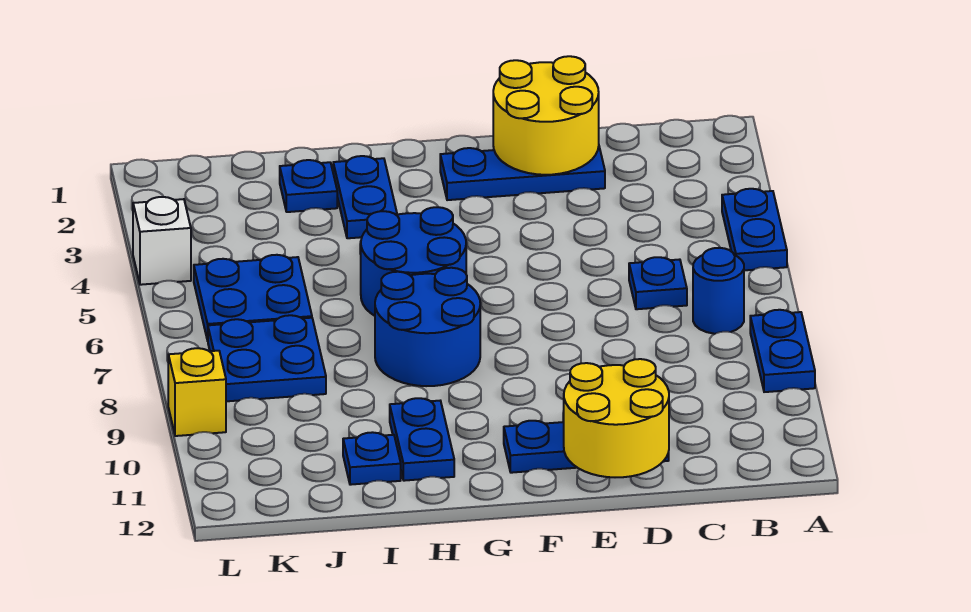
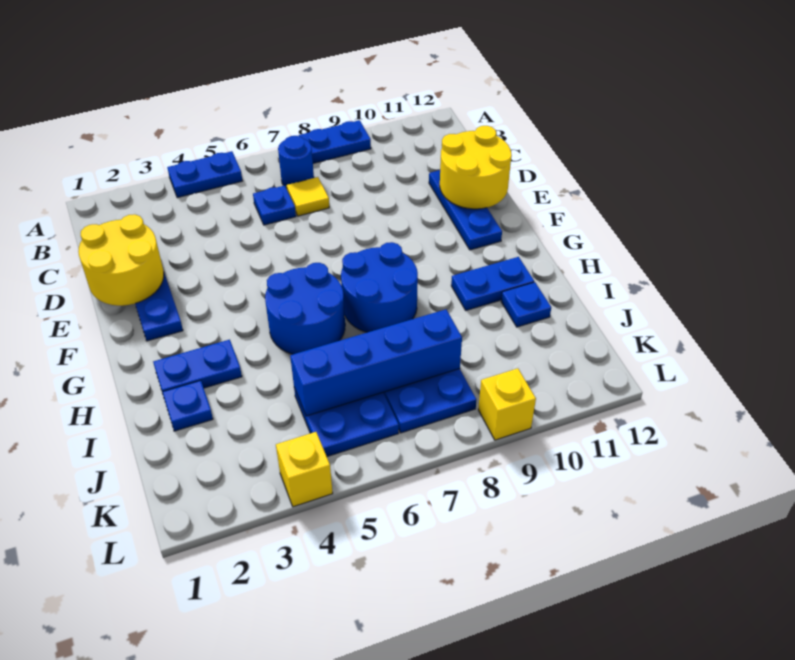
none -> yellow 1x1 tile [287,177,329,216]
none -> blue 1x4 brick [290,309,462,416]
white 1x1 brick [133,197,191,285] -> yellow 1x1 brick [276,432,333,507]

